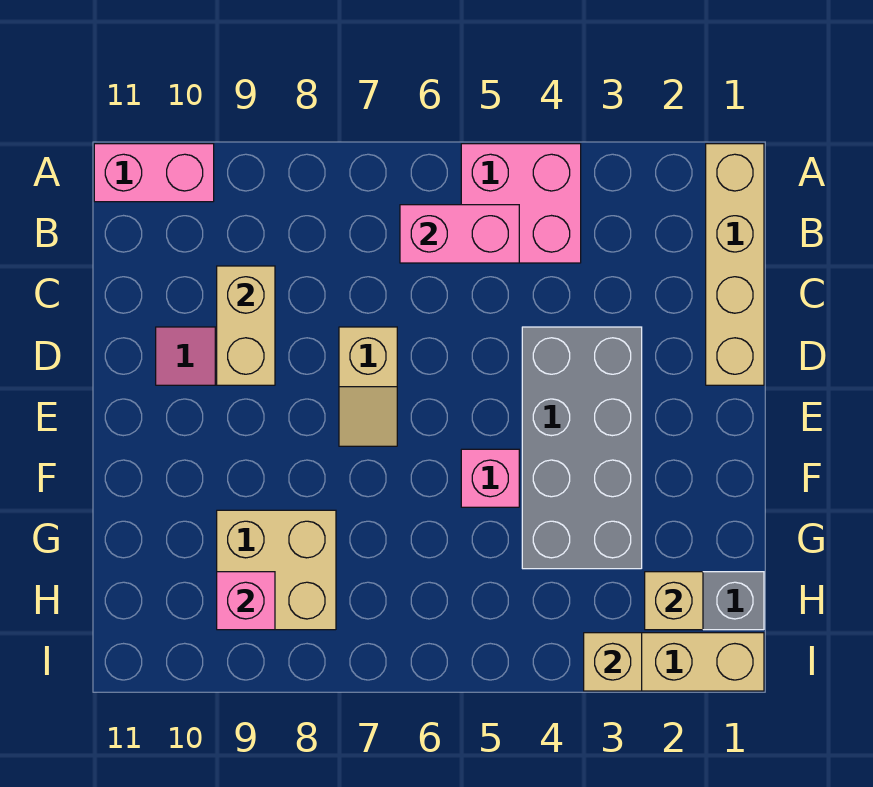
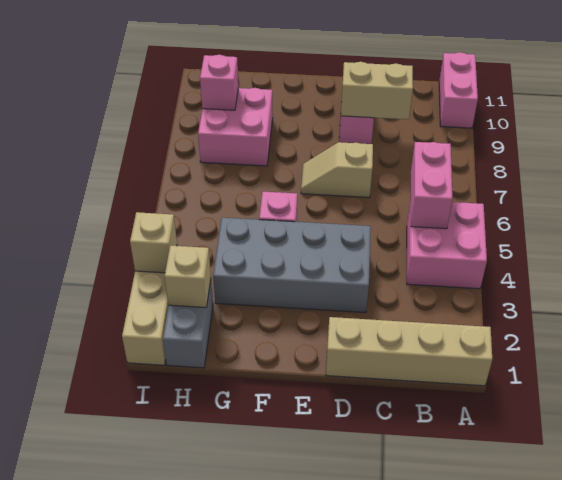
tan 2x2 brick [217,510,336,630] -> pink 2x2 brick [198,88,273,166]

